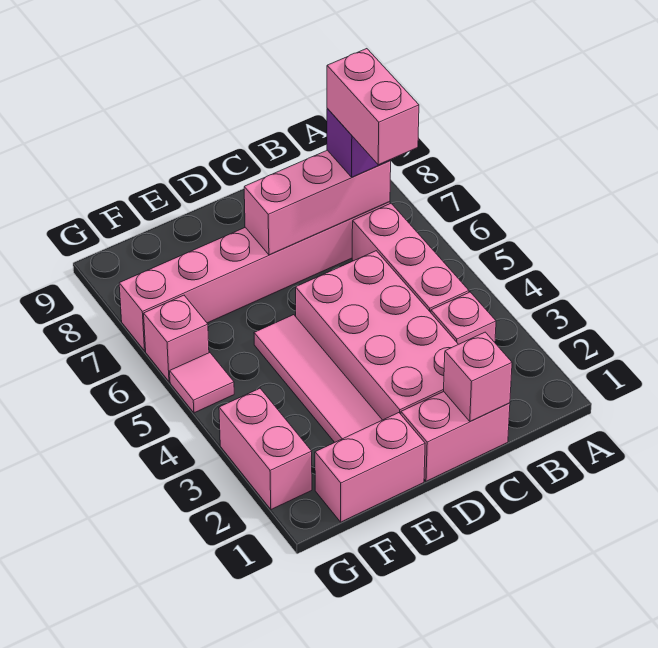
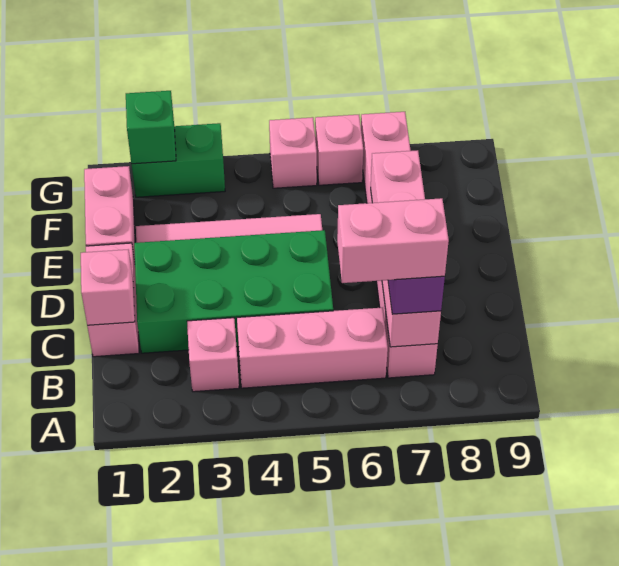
pink 1x3 brick [244,150,391,255] -> pink 1x4 brick [371,150,441,347]
pink 2x4 brick [296,251,458,420] -> green 2x4 brick [134,230,333,353]
pink 1x2 brick [219,388,312,510] -> green 1x2 brick [131,123,225,197]
none -> green 1x1 brick [126,91,176,164]
pink 1x1 tile [170,353,234,413] -> pink 1x1 brick [269,117,317,188]

